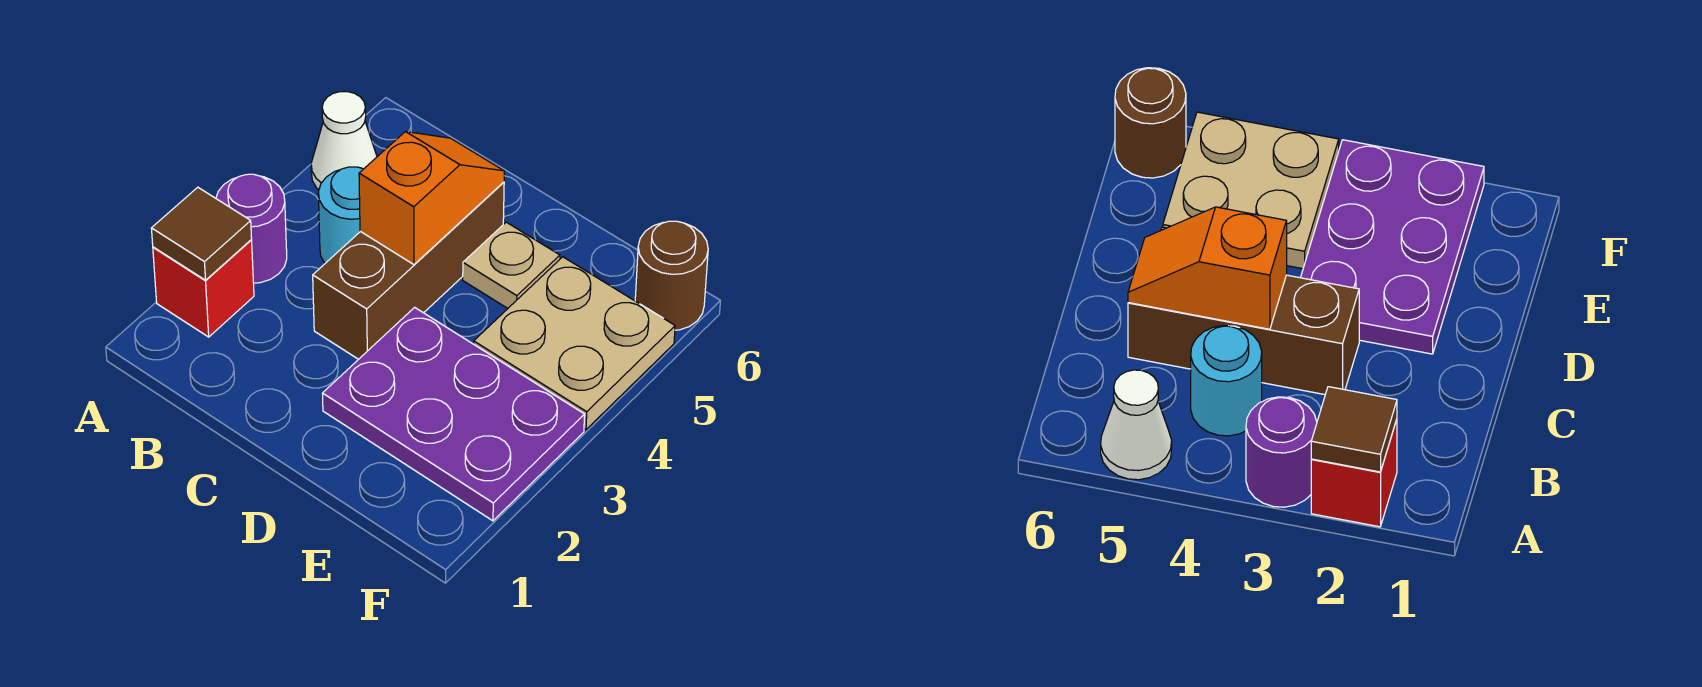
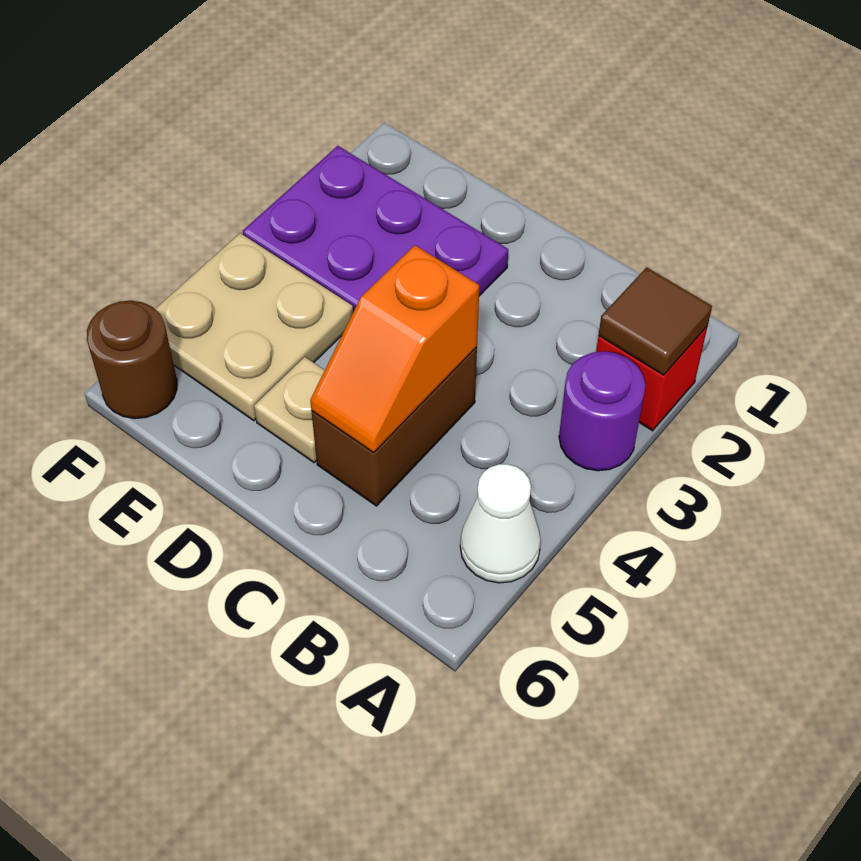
cyan 1x1 round brick [318,167,363,263] -> none
brown 1x3 brick [313,182,504,359] -> brown 1x2 brick [312,347,477,506]

